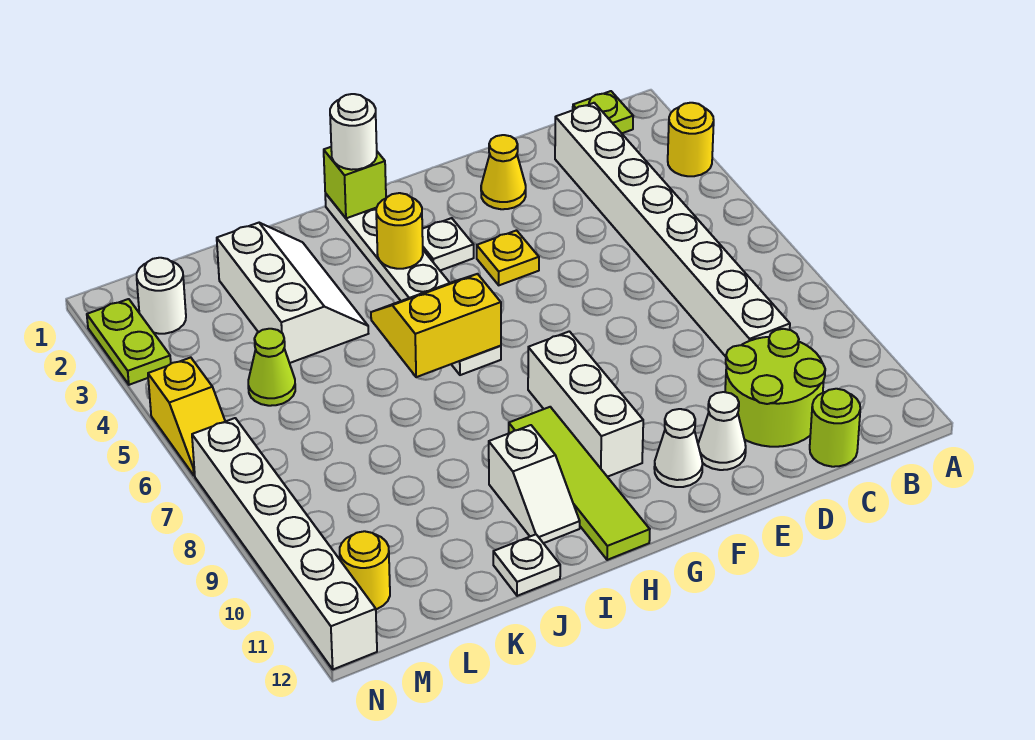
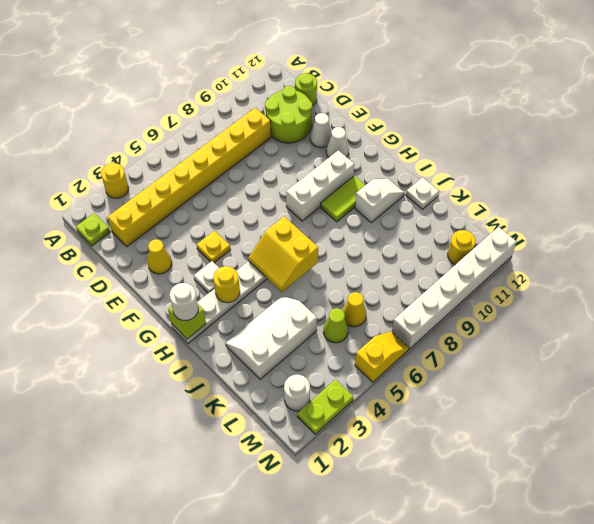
white 1x8 brick [555,103,790,357] -> yellow 1x8 brick [108,108,271,246]
lime 1x4 tile [509,407,650,560] -> lime 1x2 tile [321,176,365,222]
none -> yellow 1x1 cone [343,292,366,327]

